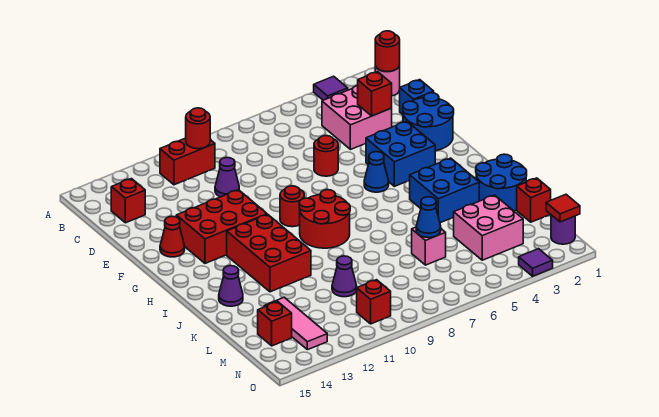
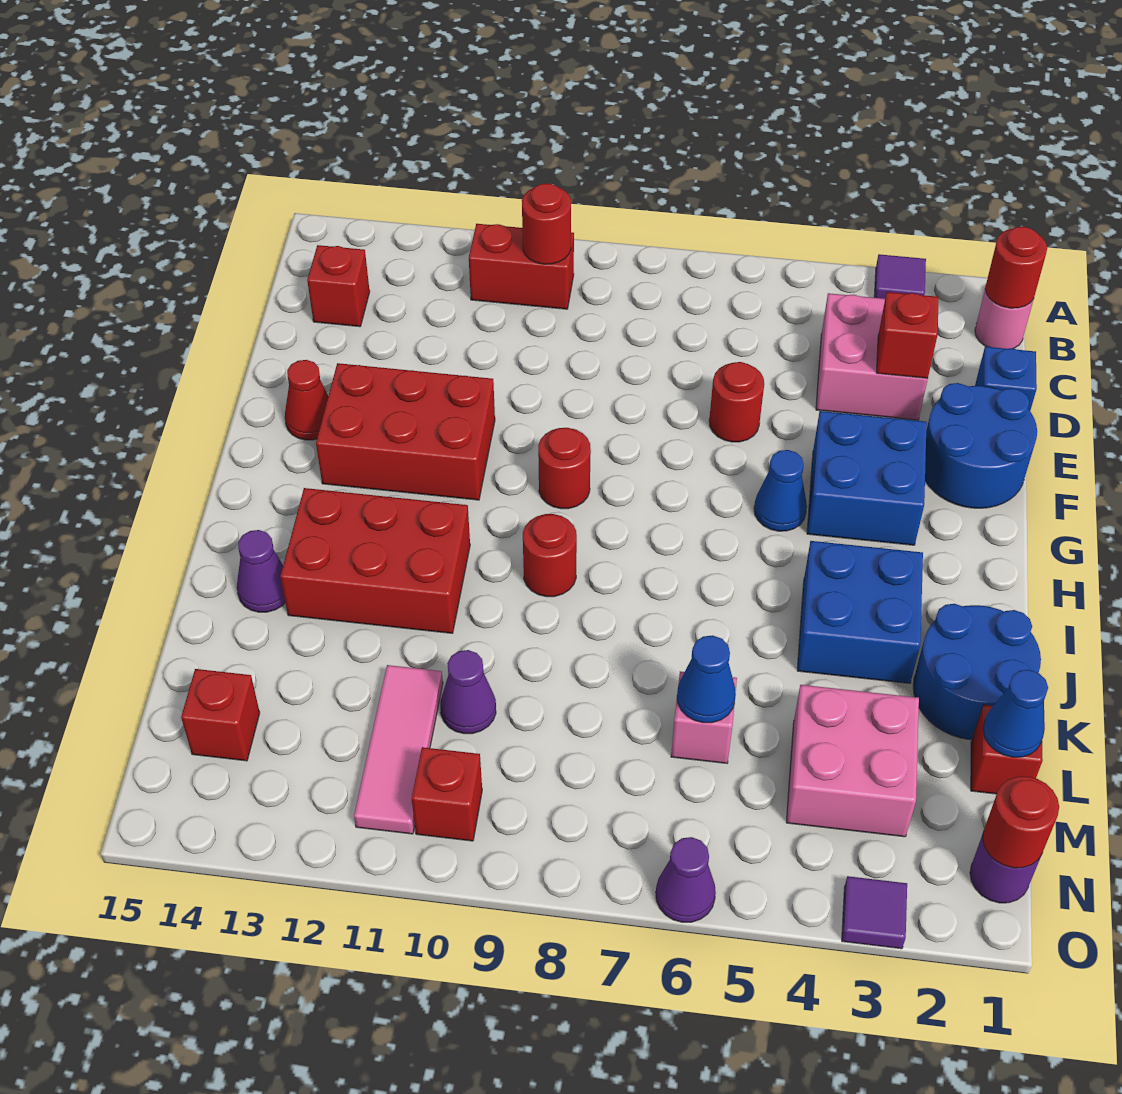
purple 1x1 cone [215,158,239,197] -> purple 1x1 cone moved to [656,837,716,922]
red 2x2 round brick [299,190,350,248] -> red 1x1 round brick [523,514,577,597]
red 2x3 brick [227,214,311,292] -> red 2x3 brick turned to [280,488,470,633]
none -> blue 1x1 cone [983,670,1048,757]
pink 1x3 tile [264,297,327,350] -> pink 1x3 tile moved to [354,665,443,834]
red 1x1 tile [546,194,580,222] -> red 1x1 round brick [983,776,1059,868]

